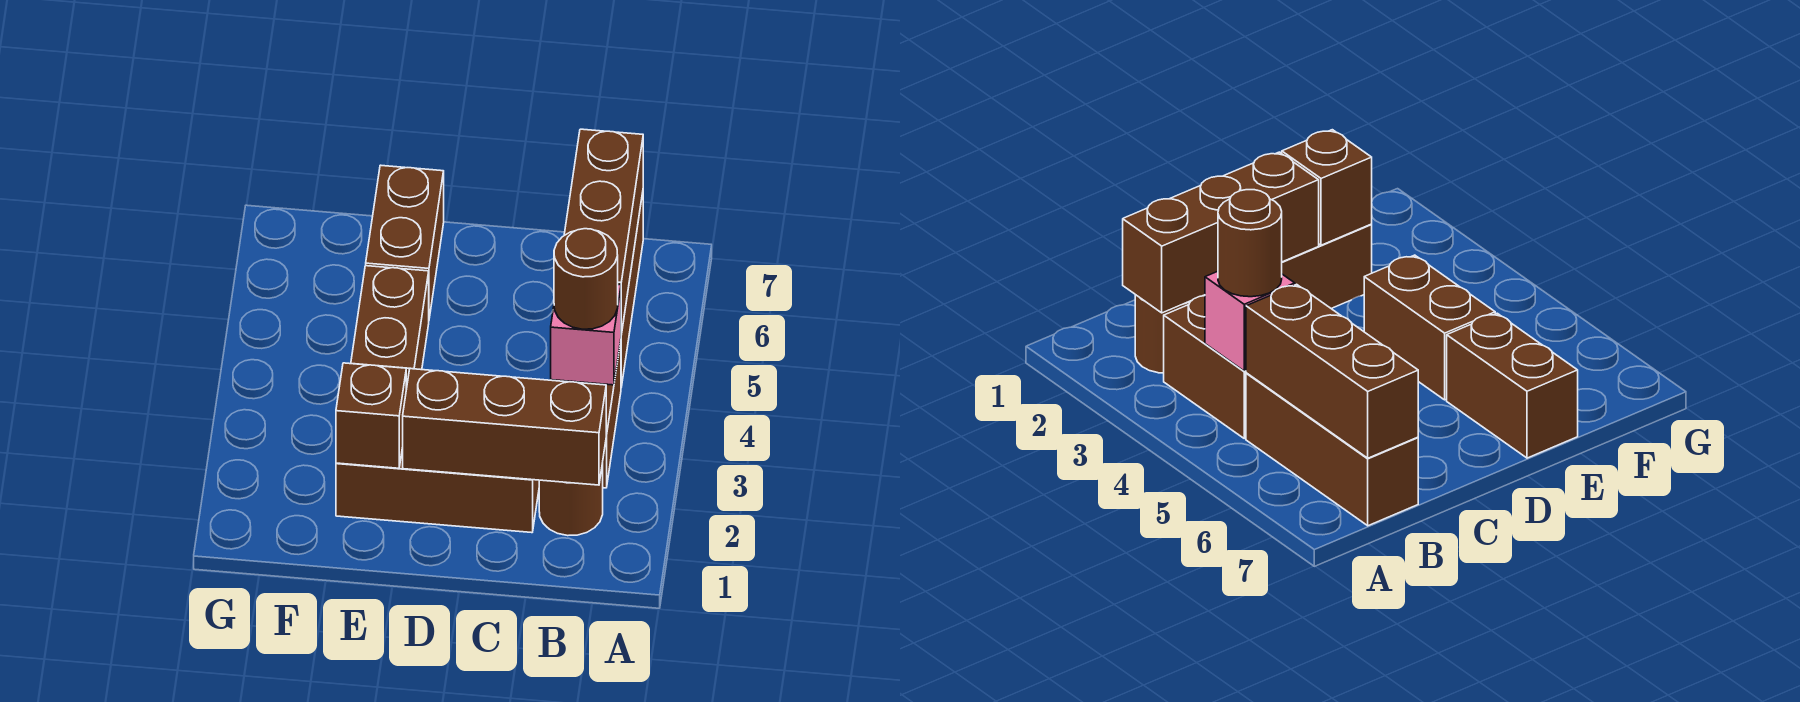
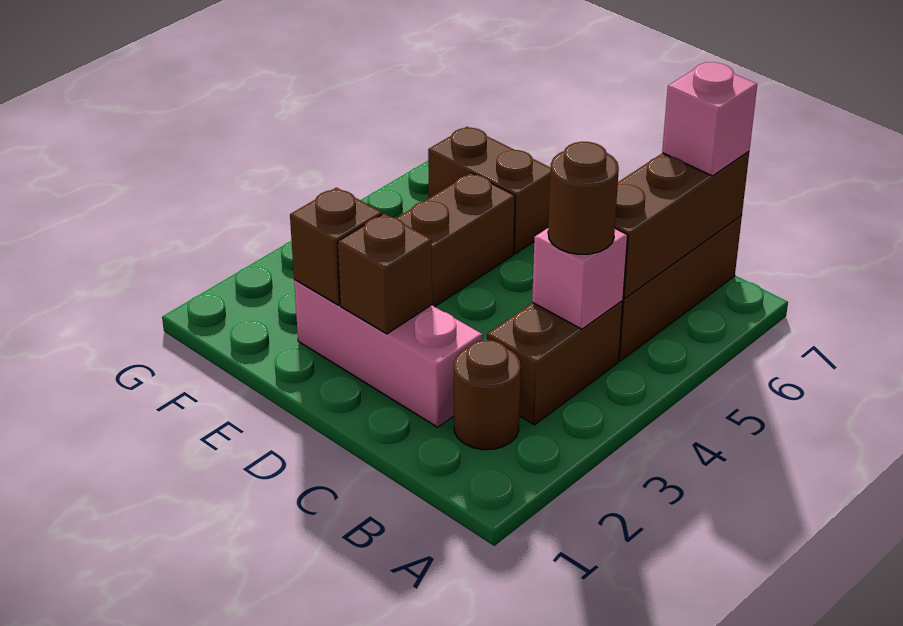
brown 1x3 brick [403,369,606,485] -> brown 1x1 brick [338,214,432,334]
none -> pink 1x1 brick [662,62,757,176]
brown 1x3 brick [336,448,539,533] -> pink 1x3 brick [294,280,482,427]
brown 1x2 brick [366,165,444,318] -> brown 1x2 brick turned to [428,127,551,254]

